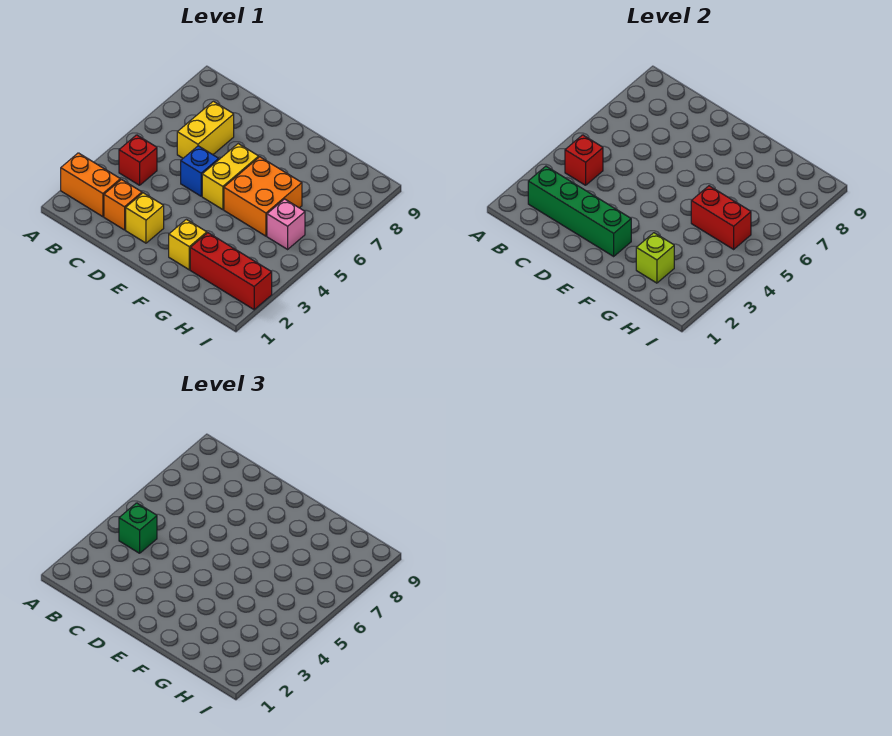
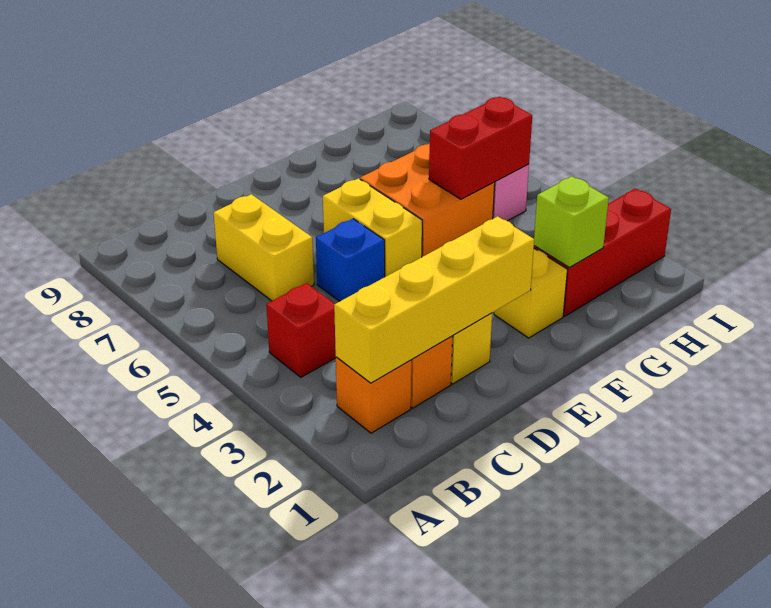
orange 1x2 brick [61,153,120,217] -> orange 1x1 brick [336,357,411,433]
green 1x4 brick [528,166,631,256] -> yellow 1x4 brick [334,216,534,383]
red 1x1 brick [565,135,603,185] -> none
green 1x1 brick [119,503,157,553] -> none

